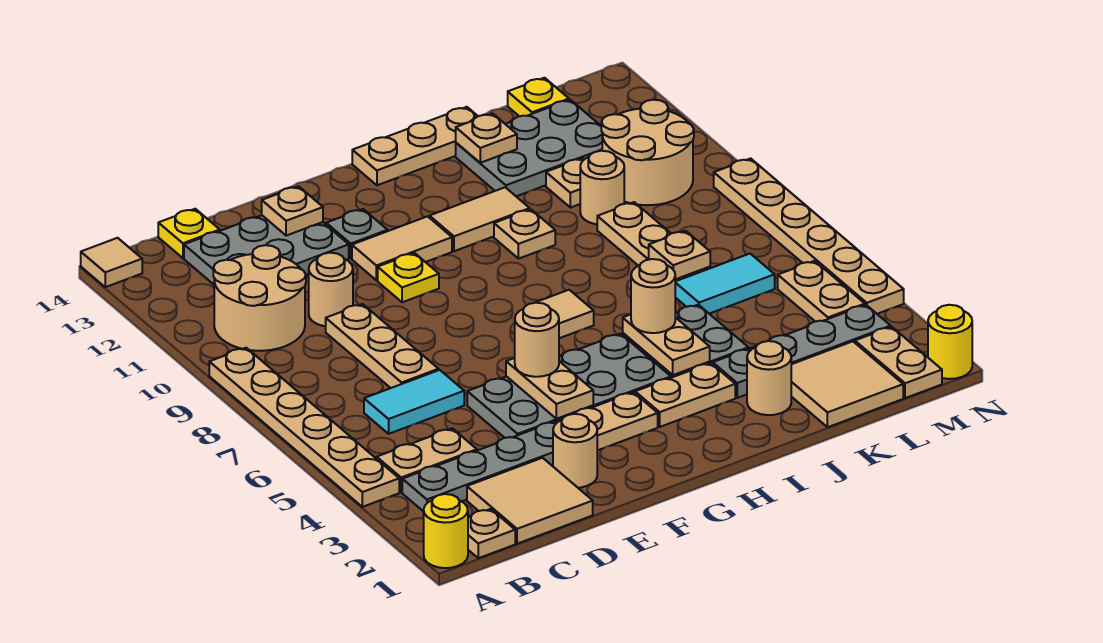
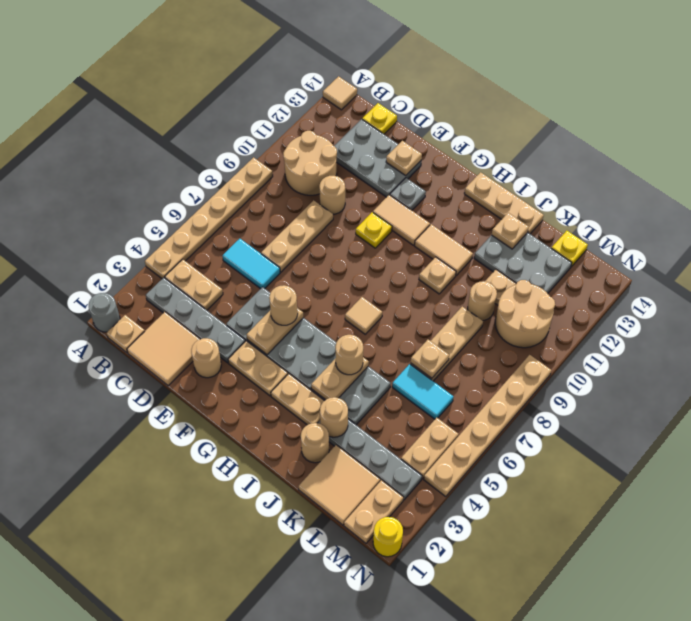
yellow 1x1 round brick [424,494,468,568] -> grey 1x1 round brick [89,293,120,332]
none -> tan 1x1 round brick [320,397,348,437]

